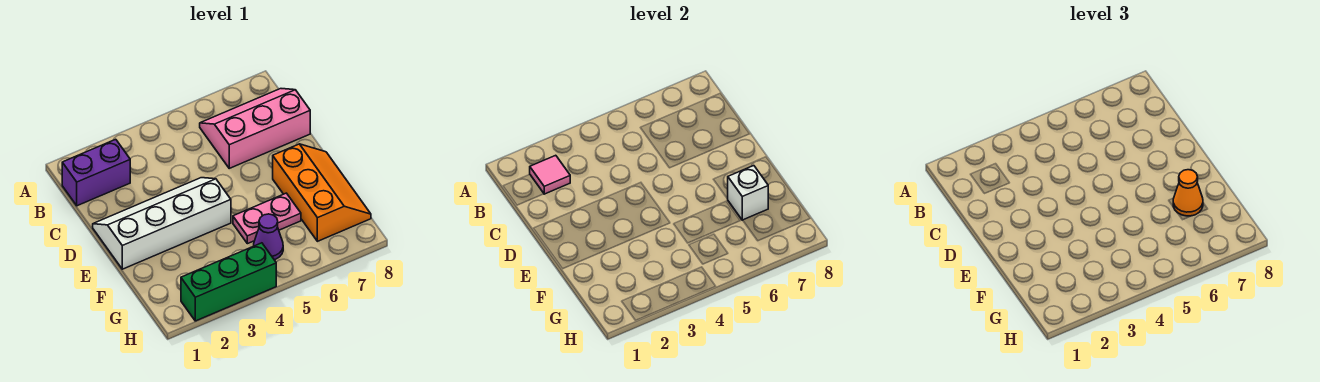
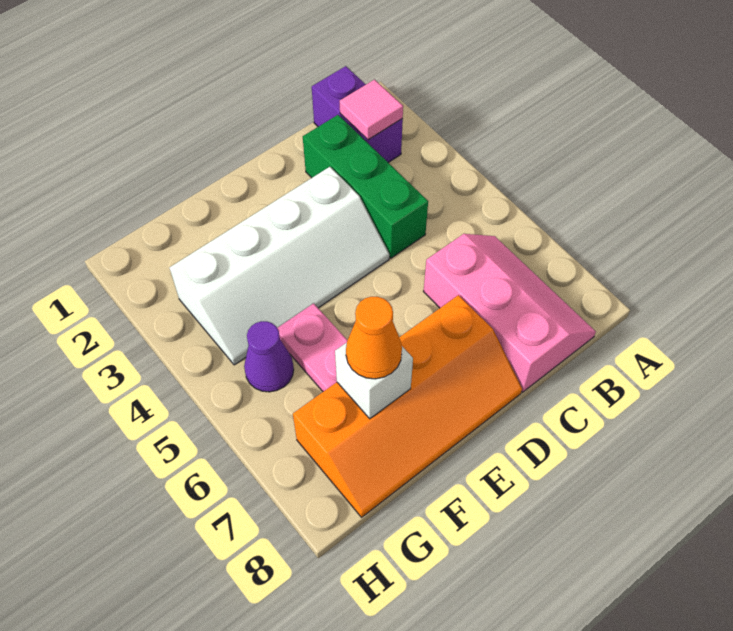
white 2x4 slope [93,178,231,269] -> white 2x4 slope turned to [169,167,389,365]
orange 2x3 slope [273,144,371,241] -> orange 2x4 slope [293,295,522,517]
green 1x3 brick [181,243,276,321] -> green 1x3 brick moved to [303,115,428,258]

